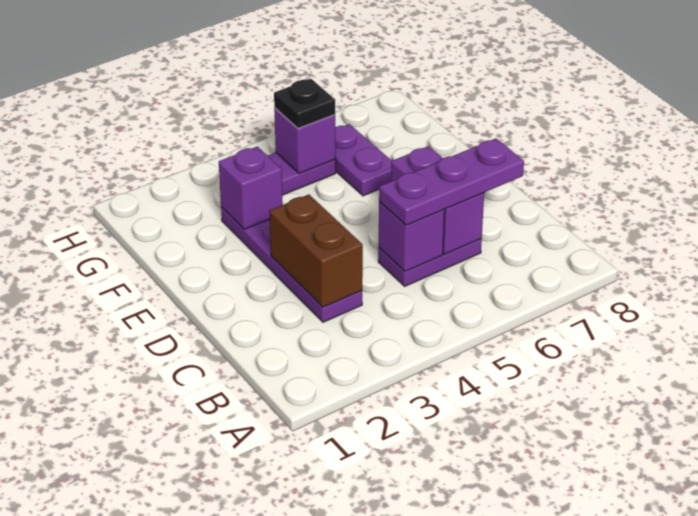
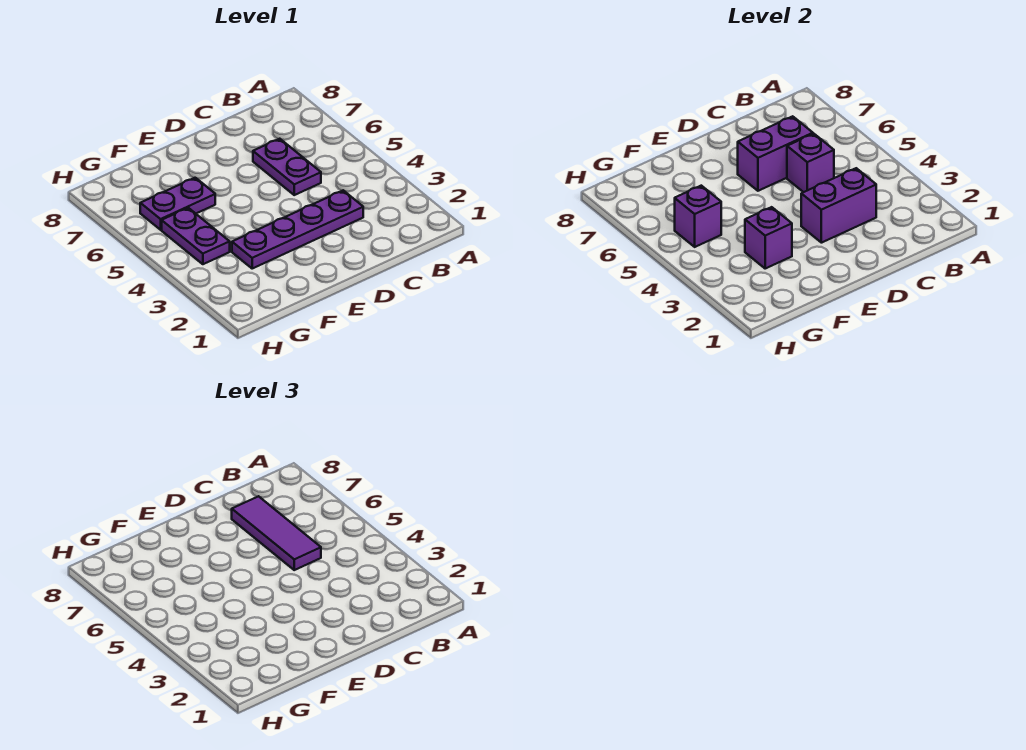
brown 1x2 brick [269,195,363,307] -> purple 1x2 brick [801,168,876,243]
purple 1x3 plate [379,139,524,225] -> purple 1x3 tile [232,496,321,570]
black 1x1 plate [274,79,335,128] -> none

